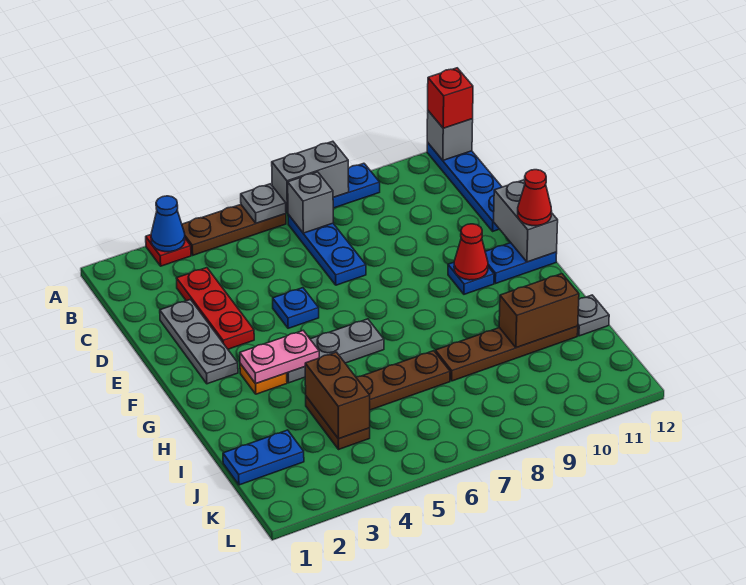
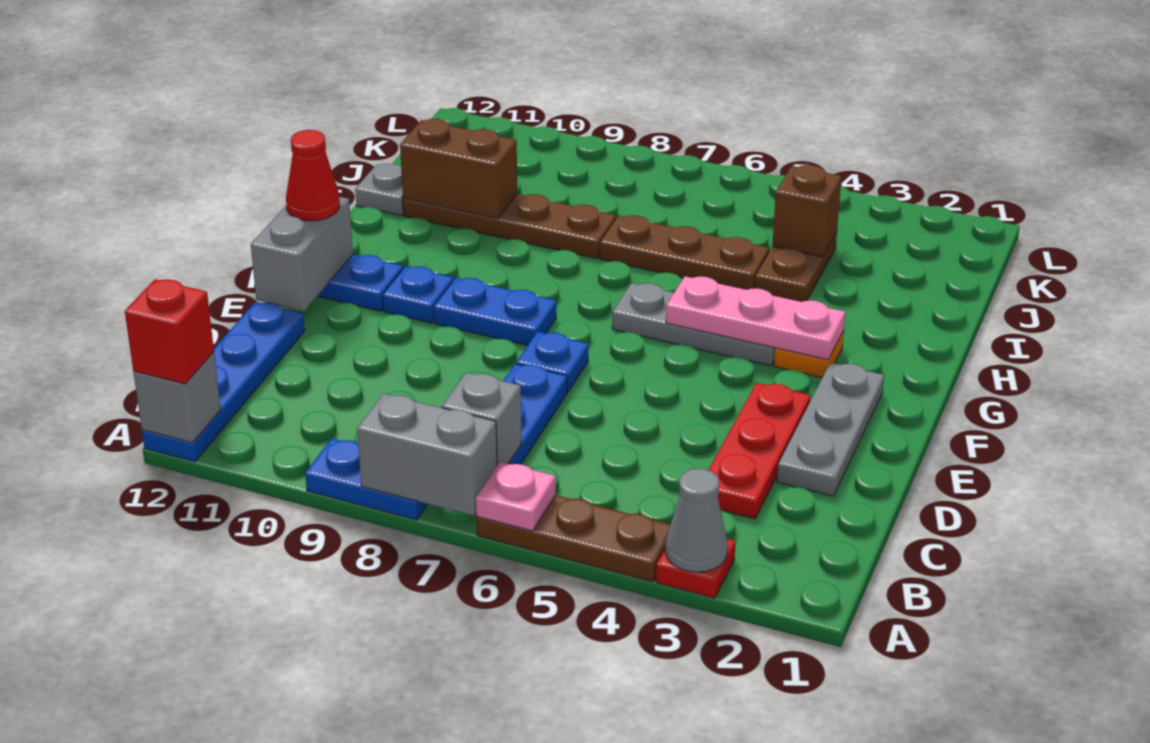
blue 1x1 cone [151,196,185,252] -> grey 1x1 cone [665,469,728,572]
grey 1x1 plate [241,184,286,223] -> pink 1x1 plate [476,462,556,531]
blue 1x1 plate [273,288,319,328] -> blue 1x1 plate moved to [516,332,588,392]
red 1x1 cone [454,224,488,280] -> none
pink 1x2 plate [240,331,319,384] -> pink 1x3 plate [666,276,845,360]
brown 1x2 brick [305,352,370,439] -> brown 1x1 brick [773,165,842,257]
blue 1x2 plate [223,430,304,485] -> blue 1x2 plate moved to [434,278,556,346]

